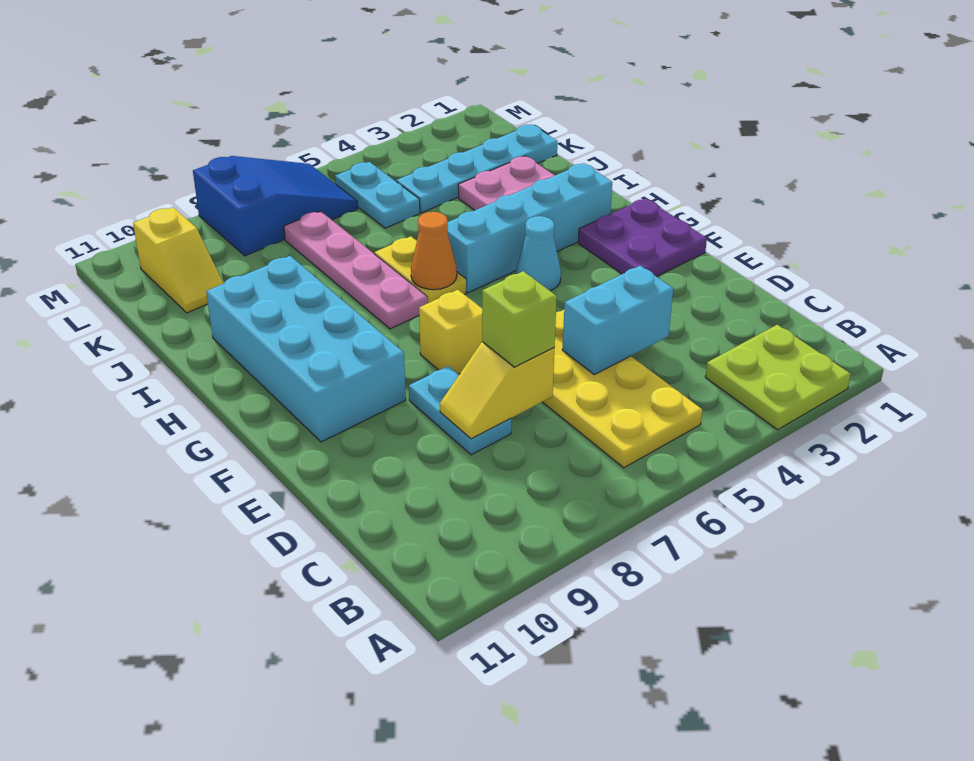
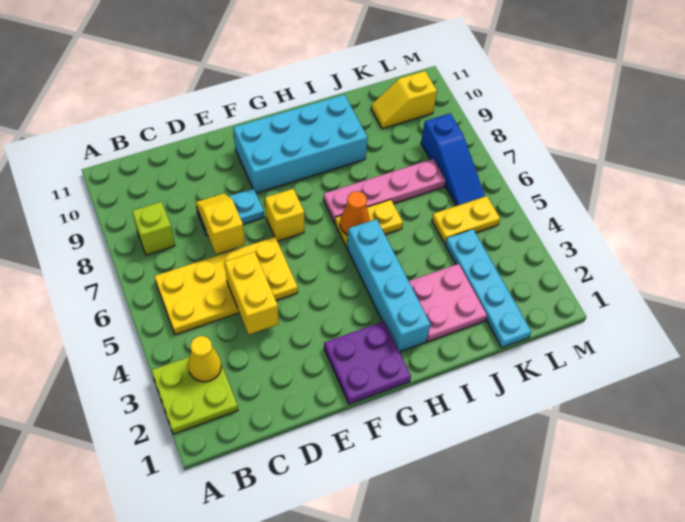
none -> yellow 1x1 cone [188,336,221,382]
cyan 1x2 brick [562,266,673,375] -> yellow 1x2 brick [225,252,279,334]
lime 1x1 brick [482,271,557,367] -> lime 1x1 brick moved to [132,202,175,255]
cyan 1x1 cone [516,216,561,291] -> none
cyan 1x2 plate [335,162,420,228] -> yellow 1x2 plate [432,196,500,243]
blue 2x3 slope [193,156,358,256] -> blue 1x3 slope [421,113,485,206]

